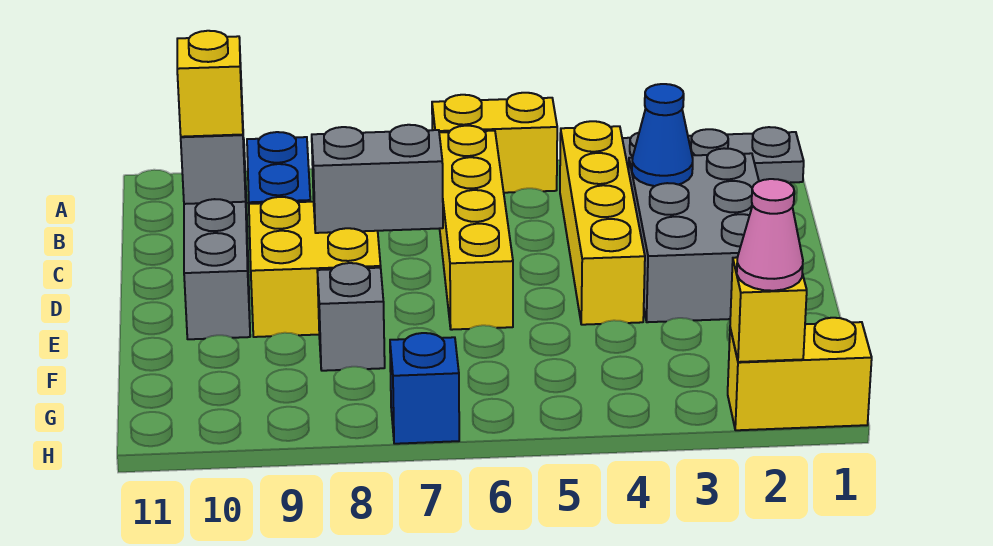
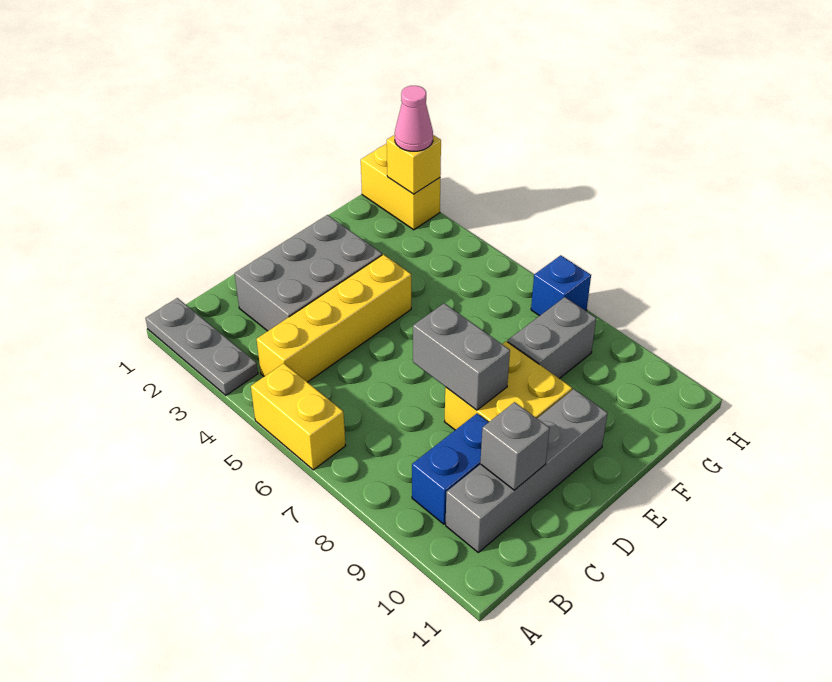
yellow 1x4 brick [439,126,513,330] -> none
blue 1x1 cone [632,84,693,186] -> none
yellow 1x1 brick [177,31,243,137] -> none
grey 1x1 brick [317,263,385,371] -> grey 1x2 brick [508,297,596,379]

